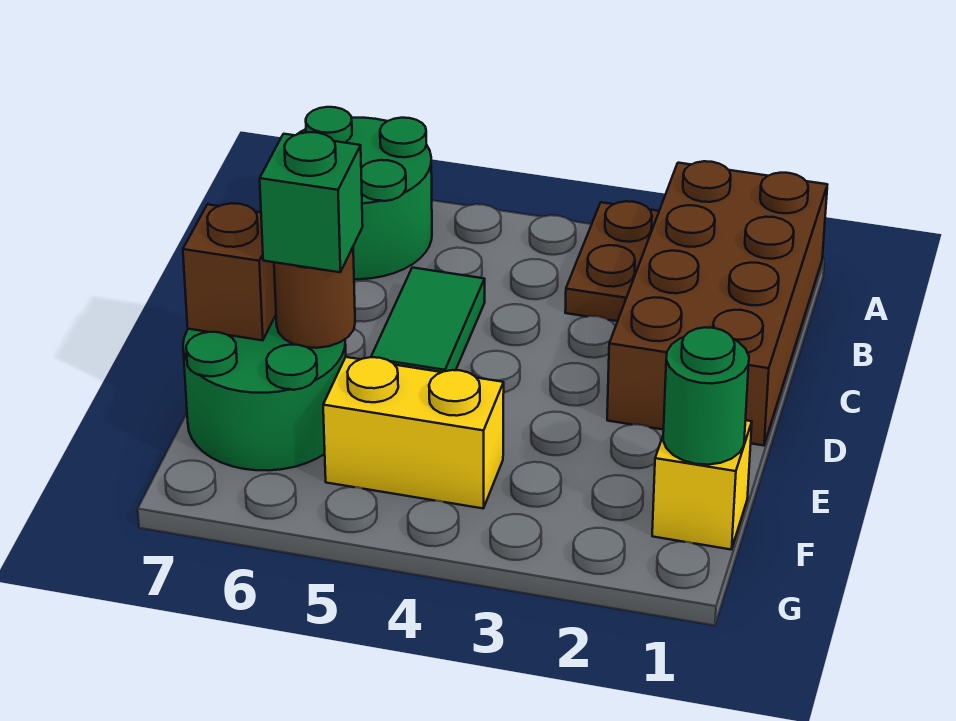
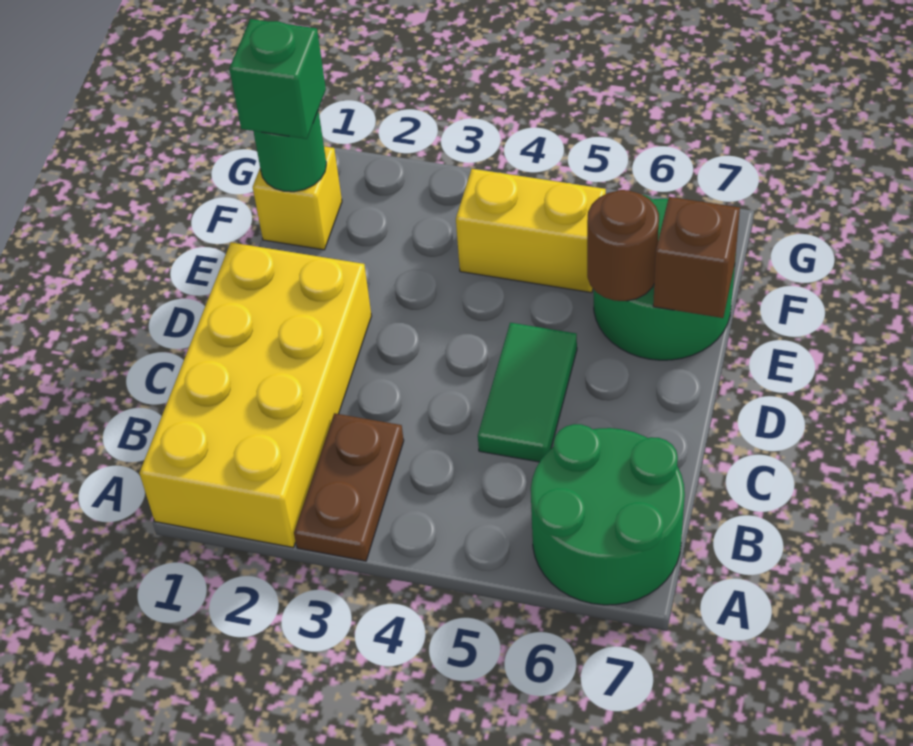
brown 2x4 brick [607,161,827,446] -> yellow 2x4 brick [139,242,371,548]
green 1x1 brick [260,132,363,272] -> green 1x1 brick moved to [229,19,326,139]

